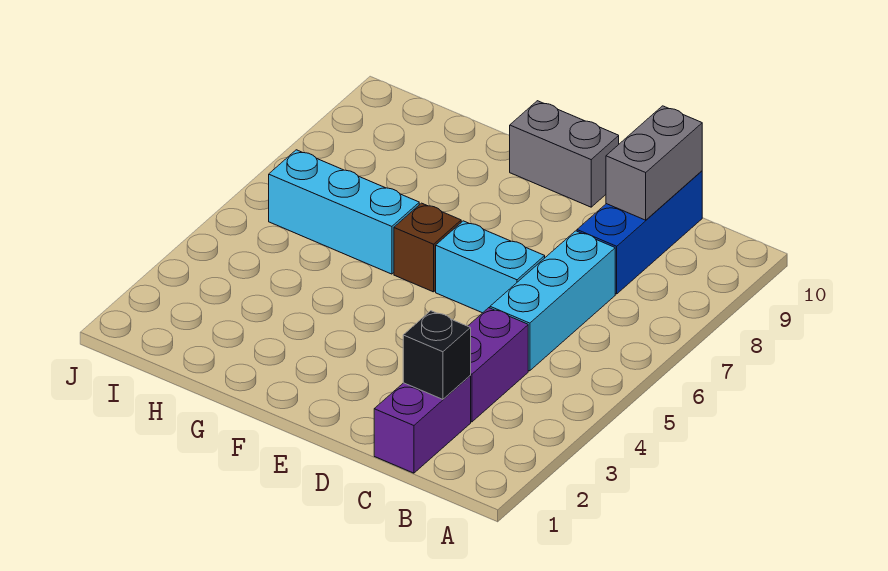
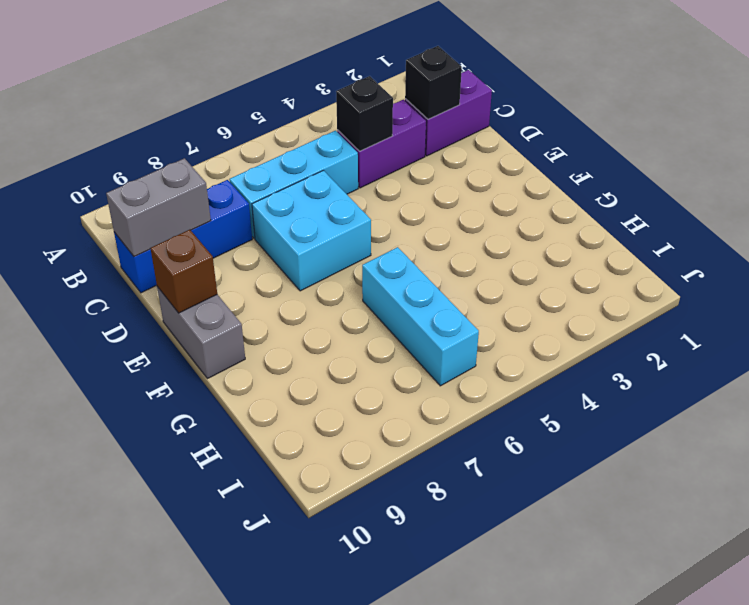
none -> black 1x1 brick [336,76,393,151]
cyan 1x2 brick [436,221,545,313] -> cyan 2x2 brick [252,170,371,291]
brown 1x1 brick [394,203,461,292] -> brown 1x1 brick moved to [151,230,217,313]

